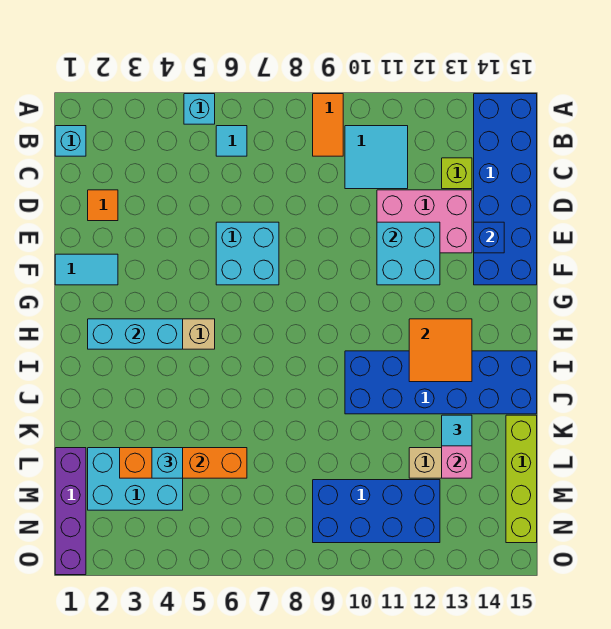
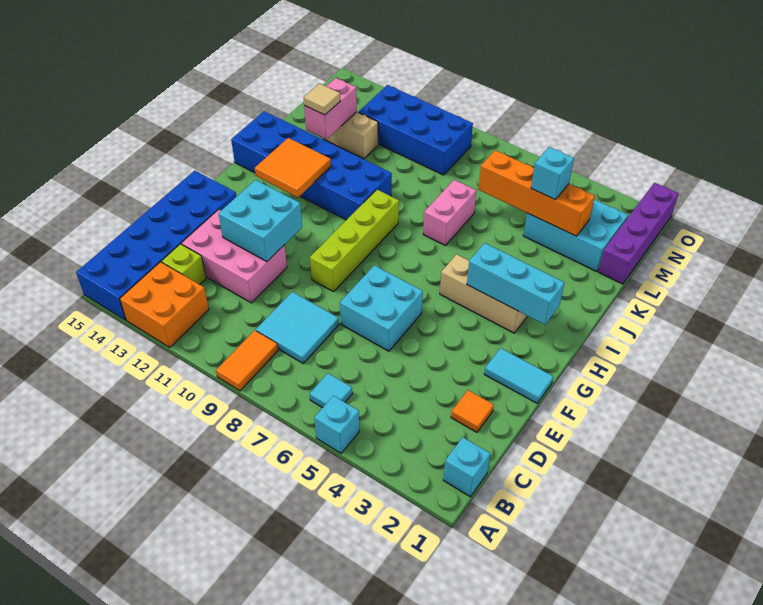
none -> orange 2x2 brick [120,262,209,347]
cyan 2x2 tile [345,126,408,189] -> cyan 2x2 tile moved to [256,292,339,363]
blue 1x1 brick [474,222,504,253] -> none
none -> pink 1x2 brick [423,180,476,245]
cyan 1x1 tile [442,415,472,446] -> tan 1x1 tile [304,83,340,115]
lime 1x4 brick [506,415,537,543] -> lime 1x4 brick moved to [310,190,399,292]

